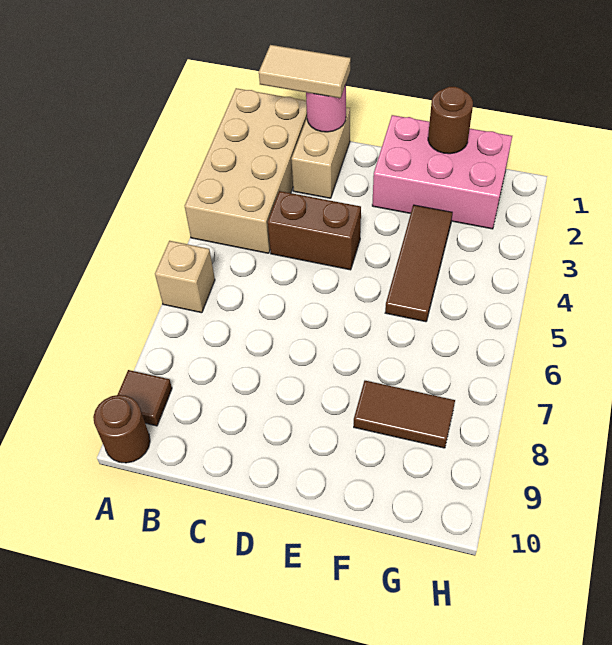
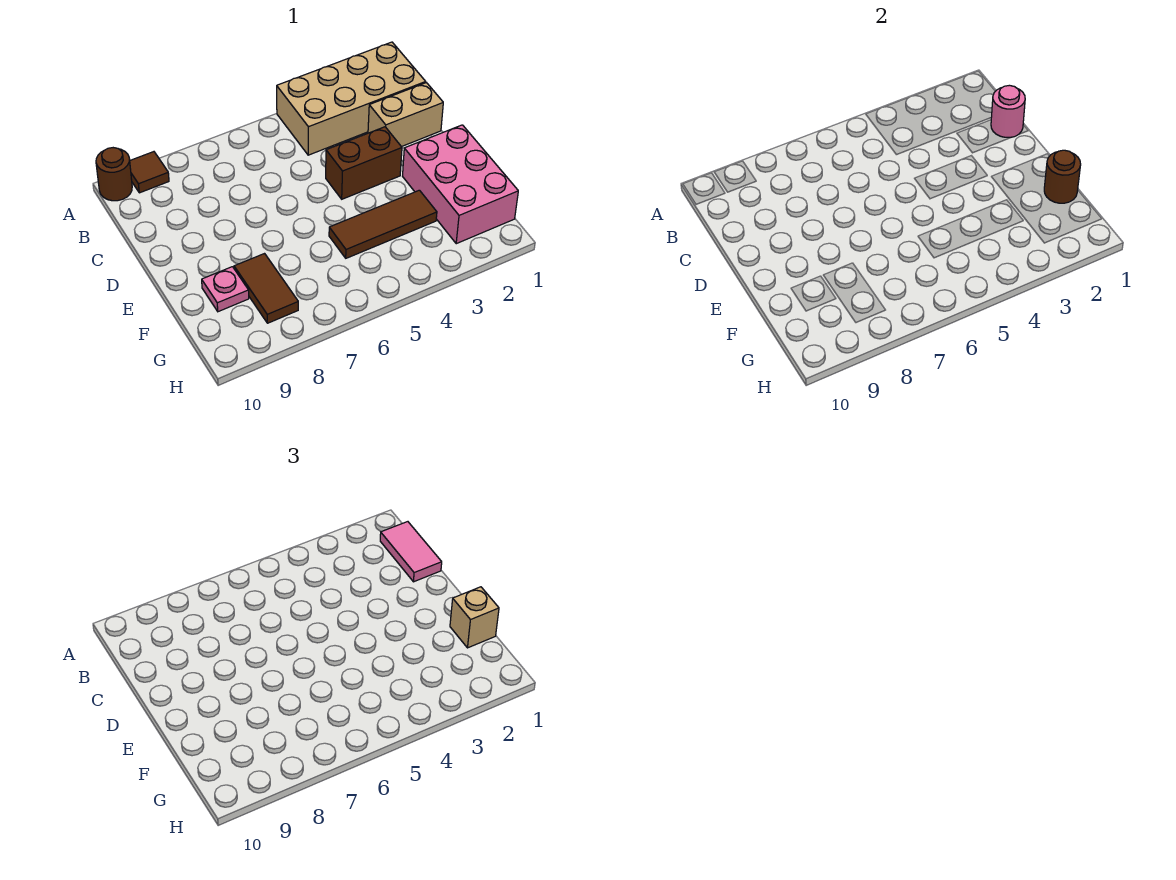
tan 1x1 brick [155,241,215,313] -> tan 1x1 brick moved to [450,587,499,648]
tan 1x2 tile [259,45,351,98] -> pink 1x2 tile [380,522,442,582]
brown 1x2 brick [268,191,361,270] -> brown 1x2 brick turned to [326,127,402,199]
none -> pink 1x1 plate [202,267,249,312]

